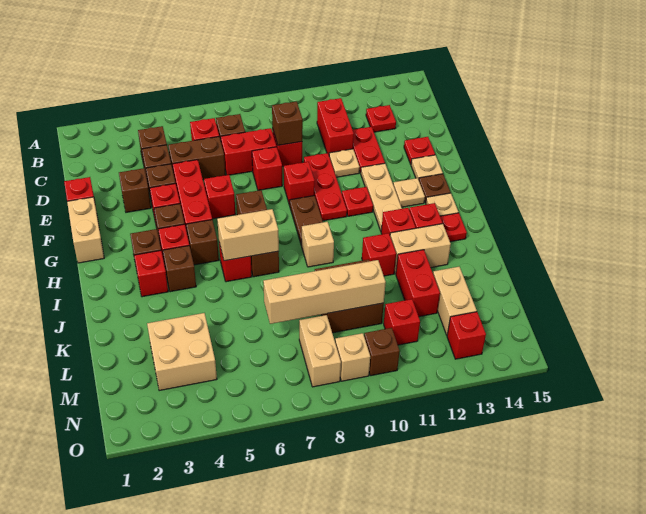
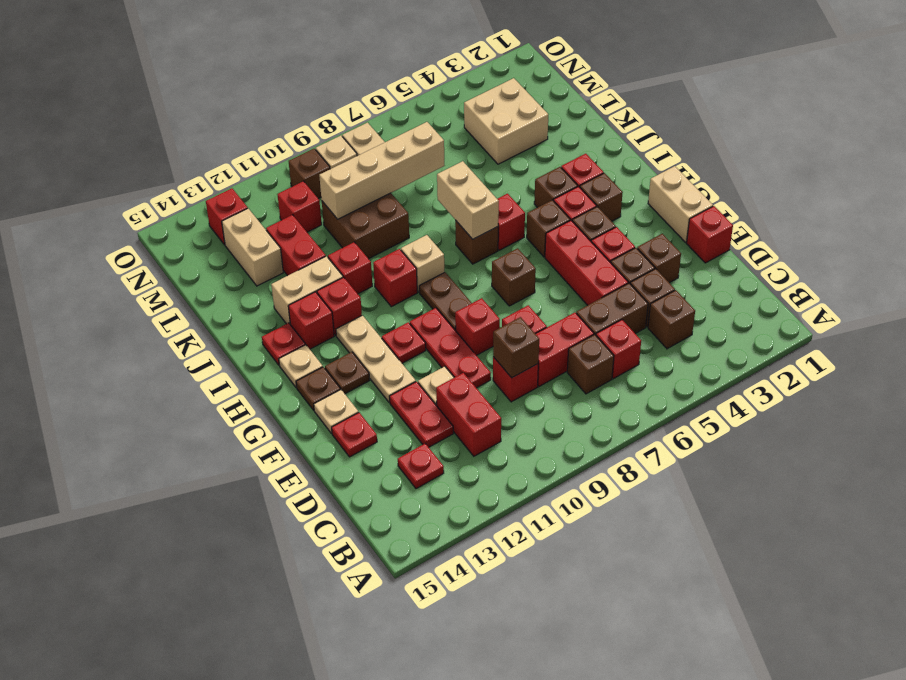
red 1x1 brick [204,175,236,219] -> red 1x1 brick moved to [373,249,417,307]
tan 1x1 plate [393,178,425,207] -> brown 1x1 plate [325,352,370,394]
tan 1x2 brick [217,209,279,261] -> tan 1x2 brick turned to [437,161,499,239]

